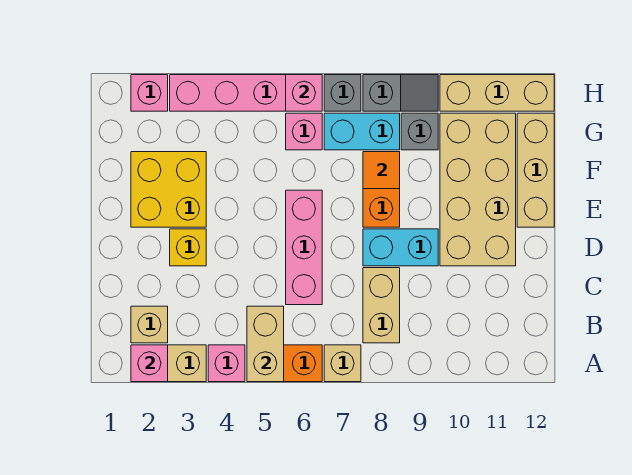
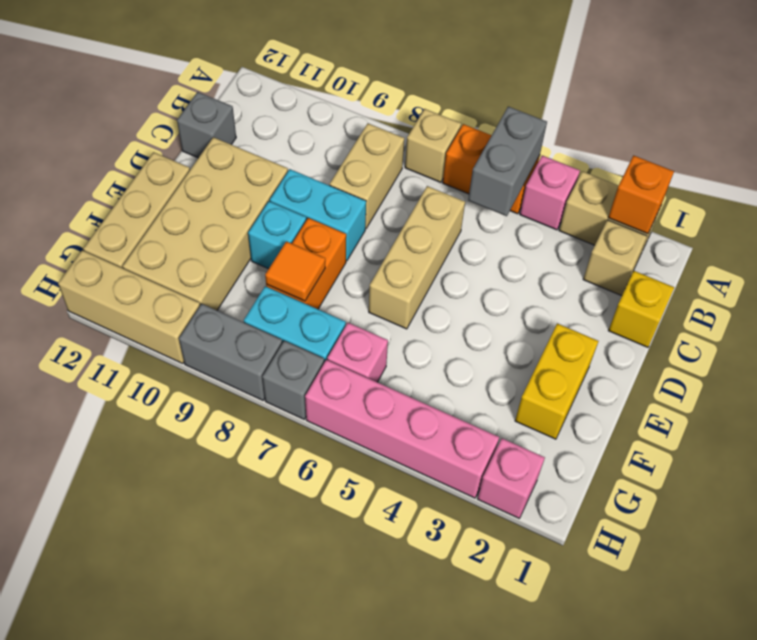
pink 1x1 brick [131,345,168,382] -> orange 1x1 brick [608,155,674,234]
tan 1x2 brick [247,306,284,382] -> grey 1x2 brick [468,107,547,216]
pink 1x3 brick [286,190,322,305] -> tan 1x3 brick [369,186,465,329]
yellow 1x1 brick [170,229,206,266] -> yellow 1x1 brick moved to [608,271,674,347]
yellow 2x2 brick [131,152,206,227] -> yellow 1x2 brick [515,324,598,439]
none -> cyan 1x1 brick [248,201,306,269]
grey 1x1 brick [401,113,438,150] -> grey 1x1 brick moved to [177,92,236,158]
pink 1x1 brick [286,75,322,111] -> none
grey 1x2 slope [363,75,438,111] -> grey 1x2 brick [179,304,282,400]

